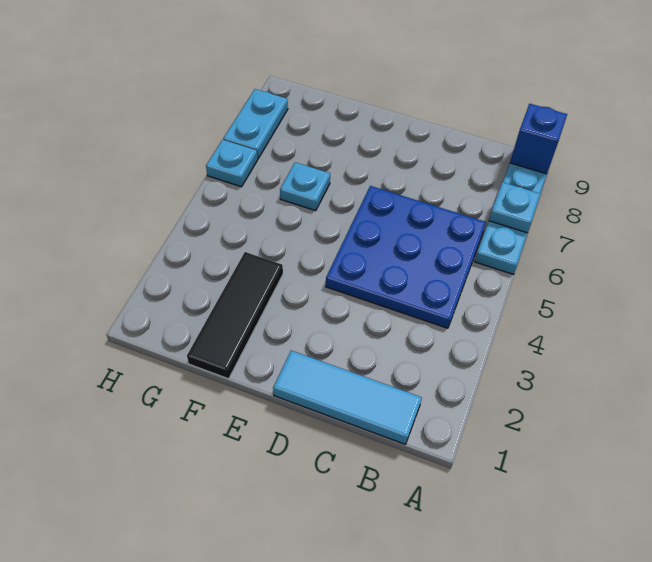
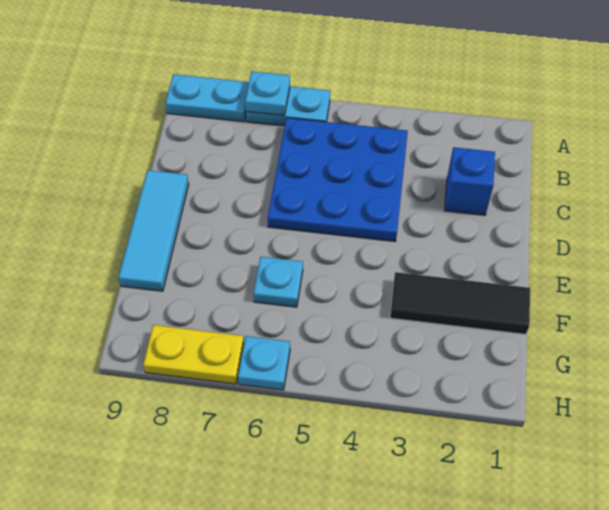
blue 1x1 brick [510,104,567,174] -> blue 1x1 brick moved to [445,147,495,215]
cyan 1x3 tile [273,351,422,444] -> cyan 1x3 tile moved to [118,170,189,291]
cyan 1x2 plate [223,89,288,159] -> yellow 1x2 plate [143,325,244,384]

